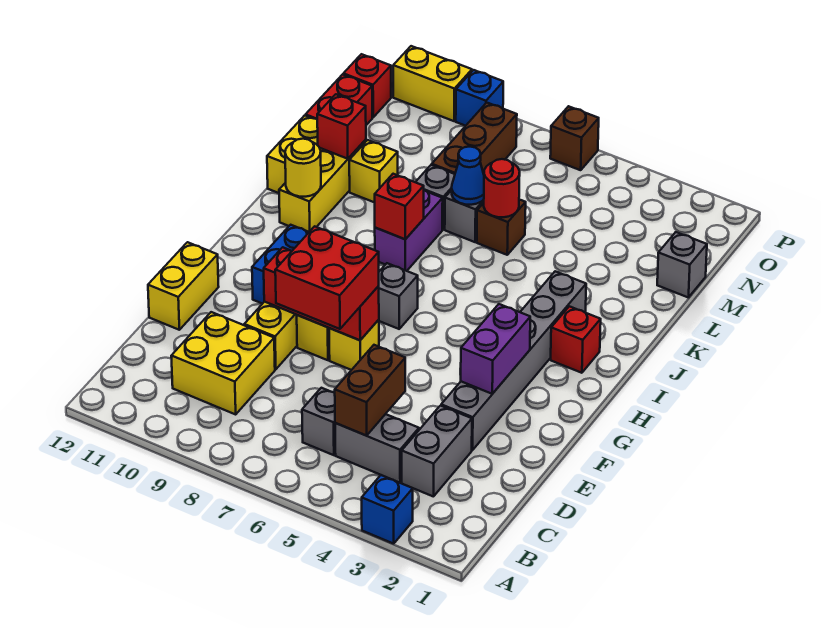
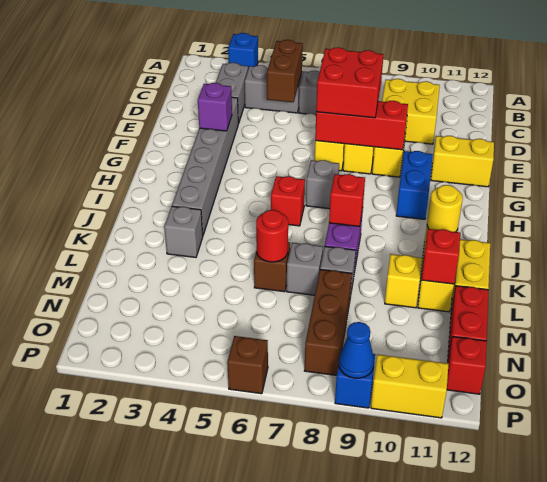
yellow 1x2 brick [148,242,219,330] -> yellow 1x2 brick turned to [431,136,494,187]
purple 1x2 brick [460,304,530,394] -> purple 1x1 brick [198,83,232,131]
red 1x1 brick [551,306,601,373] -> red 1x1 brick moved to [271,176,305,226]
blue 1x1 cone [452,147,484,205] -> blue 1x1 cone moved to [339,322,374,378]
grey 1x1 brick [657,232,707,297] -> grey 1x1 brick moved to [164,206,203,257]

